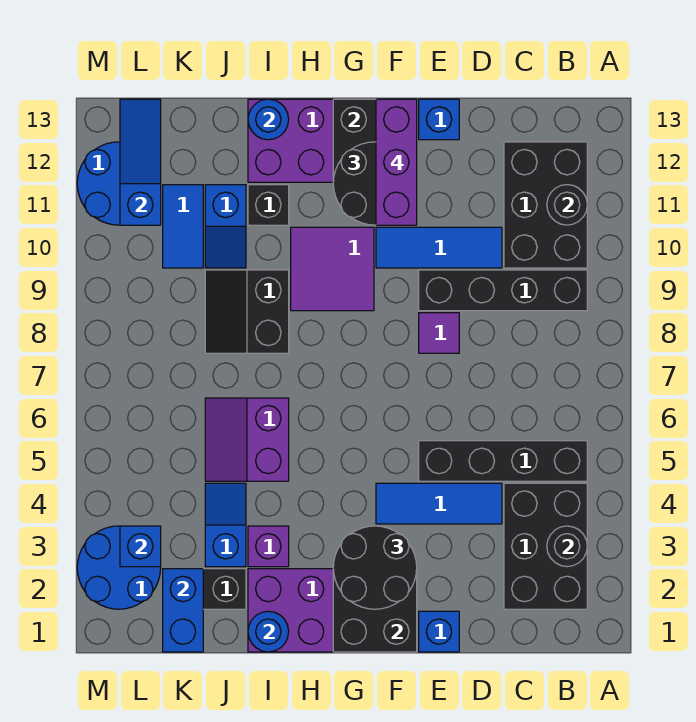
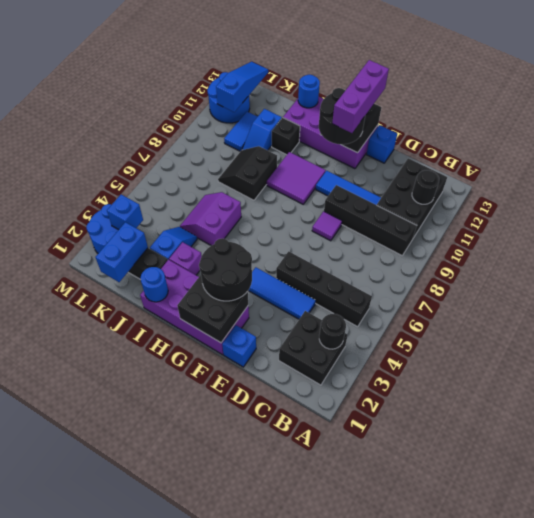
black 2x3 brick [504,483,587,609] -> black 2x2 brick [279,311,348,385]

